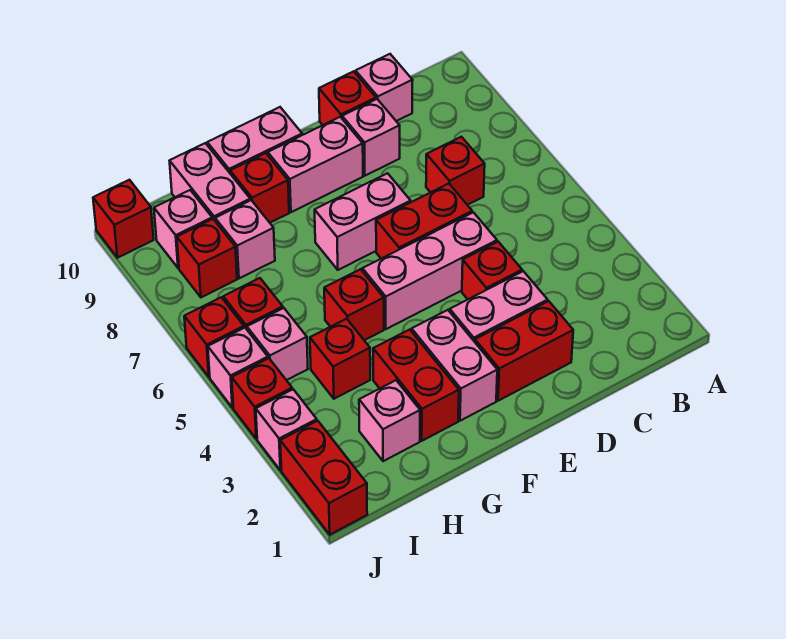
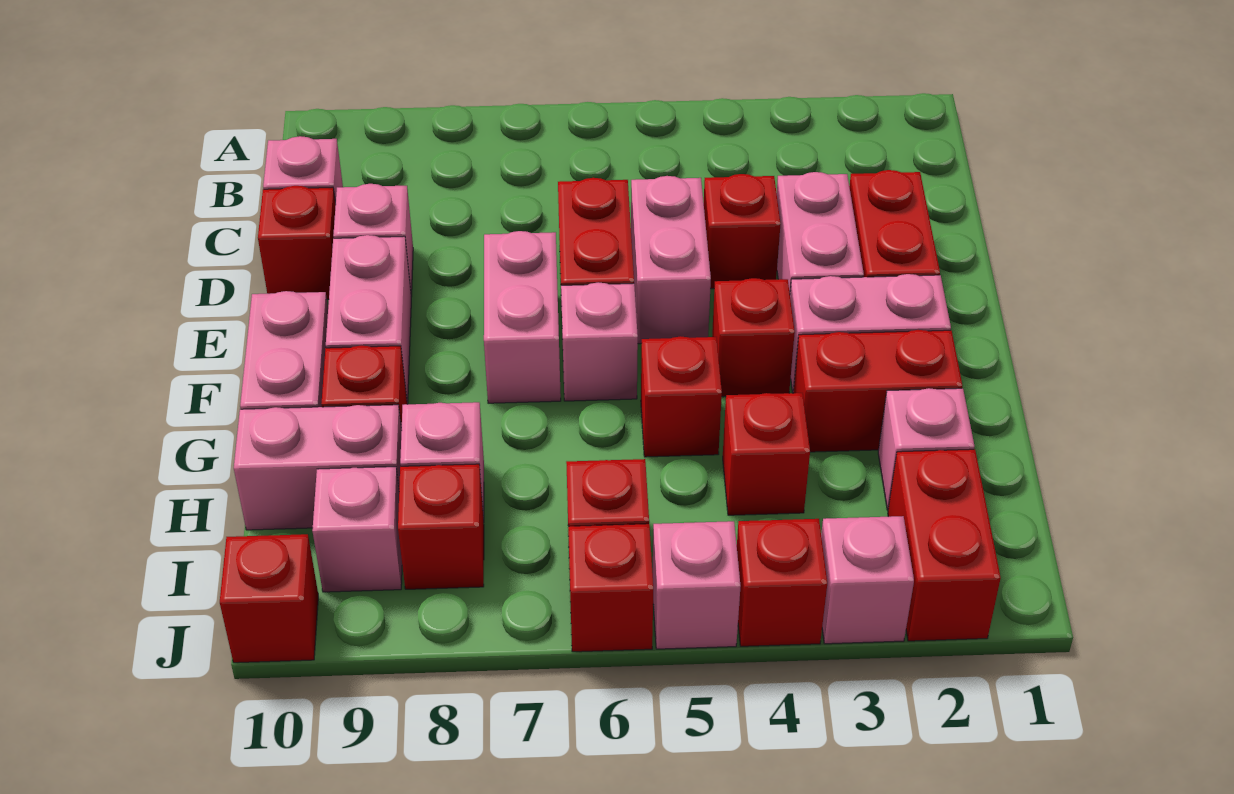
red 1x1 brick [426,137,485,205] -> red 1x1 brick moved to [712,278,795,397]
pink 1x3 brick [362,212,497,329] -> pink 1x2 brick [631,176,711,344]
pink 1x1 brick [247,308,308,380] -> pink 1x1 brick moved to [561,282,638,401]
red 1x2 brick [280,421,367,535] -> red 1x2 brick turned to [888,449,1001,641]

